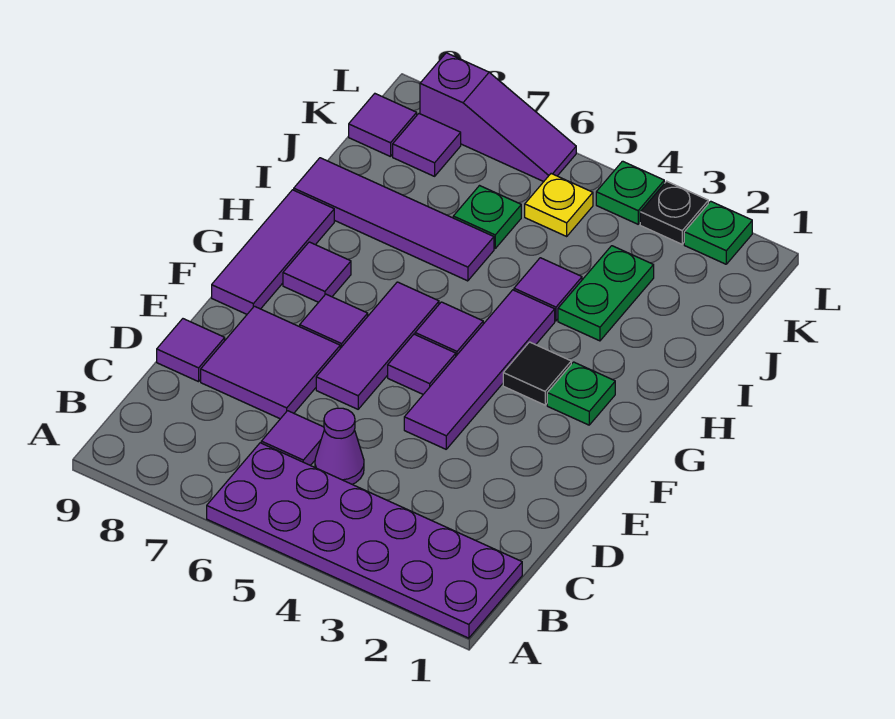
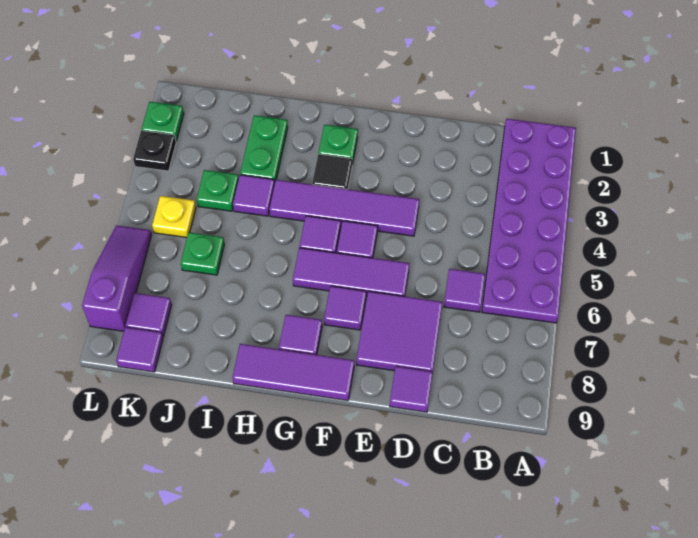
purple 1x1 cone [315,408,364,484] -> none
green 1x2 plate [558,246,654,341] -> green 1x2 plate turned to [240,115,288,184]
purple 1x4 tile [294,158,494,281] -> none
green 1x1 plate [596,161,664,224] -> green 1x1 plate moved to [197,170,239,211]

